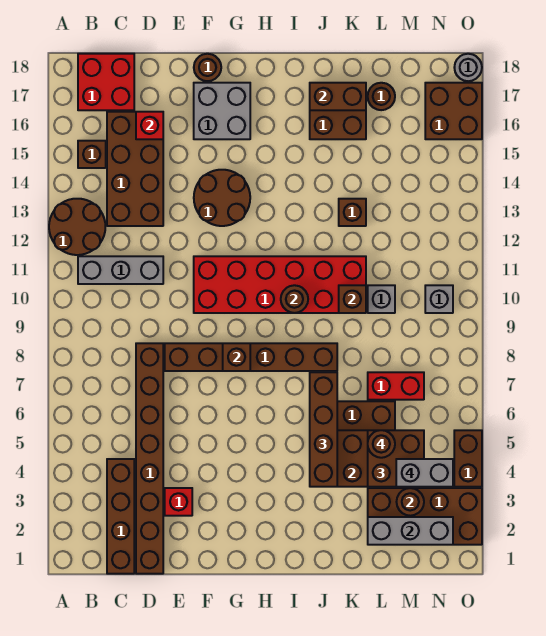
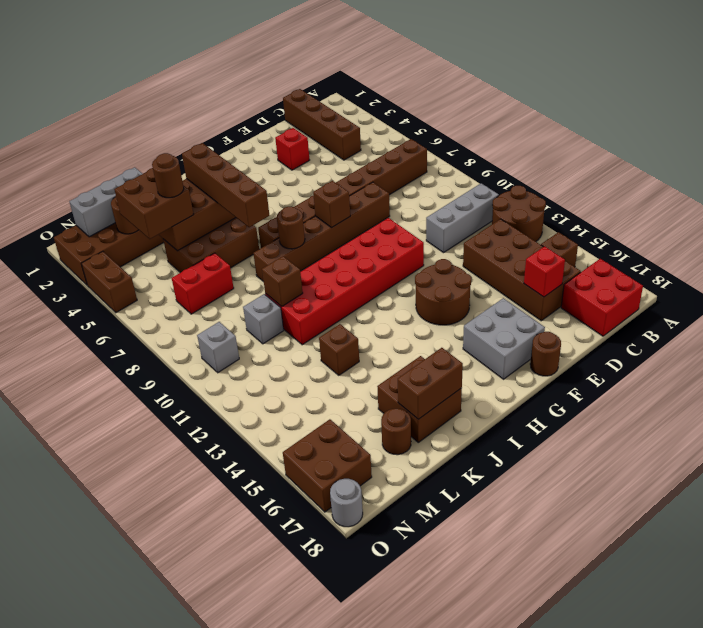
brown 1x8 brick [136,343,163,574] -> brown 1x8 brick turned to [258,139,427,248]
brown 1x1 round brick [281,285,308,313] -> brown 1x1 round brick moved to [277,207,305,249]
grey 1x2 brick [396,459,453,487] -> none

